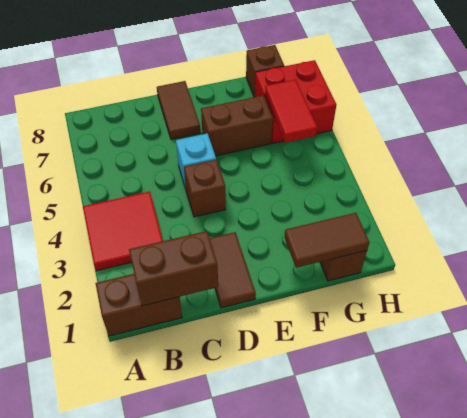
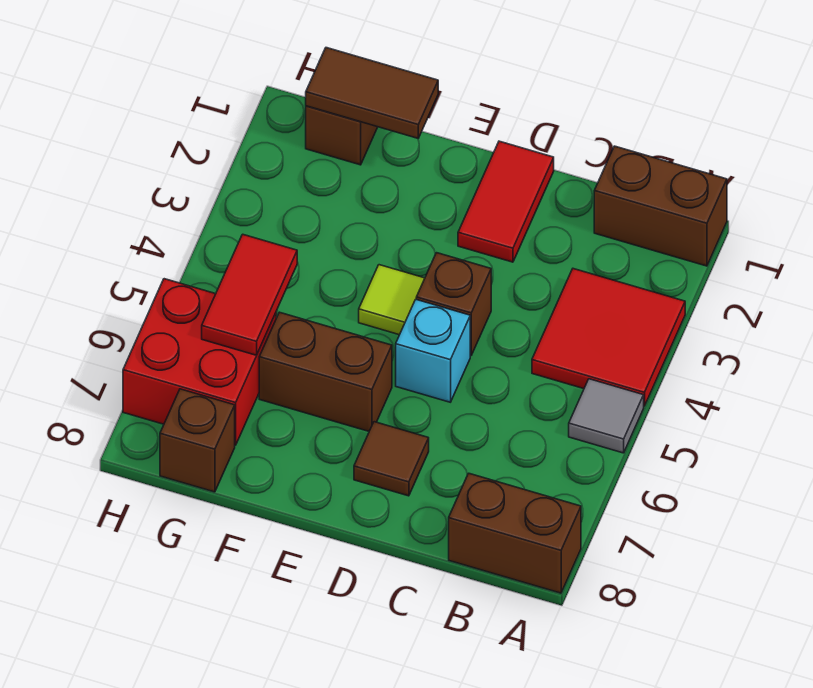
none -> grey 1x1 tile [569,379,644,453]
brown 1x2 brick [129,231,218,306] -> brown 1x2 brick moved to [449,473,581,593]
brown 1x2 tile [210,232,256,308] -> red 1x2 tile [458,141,554,262]
brown 1x2 tile [157,81,200,139] -> brown 1x1 tile [354,422,429,496]
none -> lime 1x1 tile [359,265,425,335]

